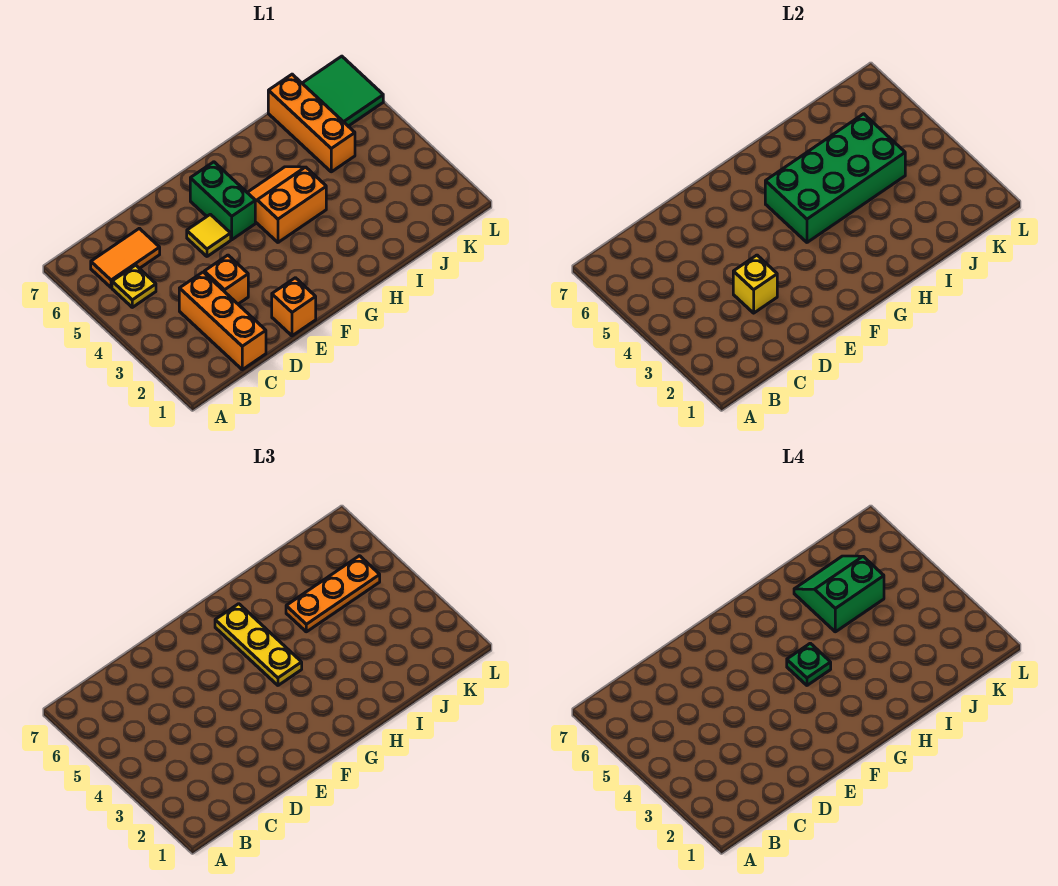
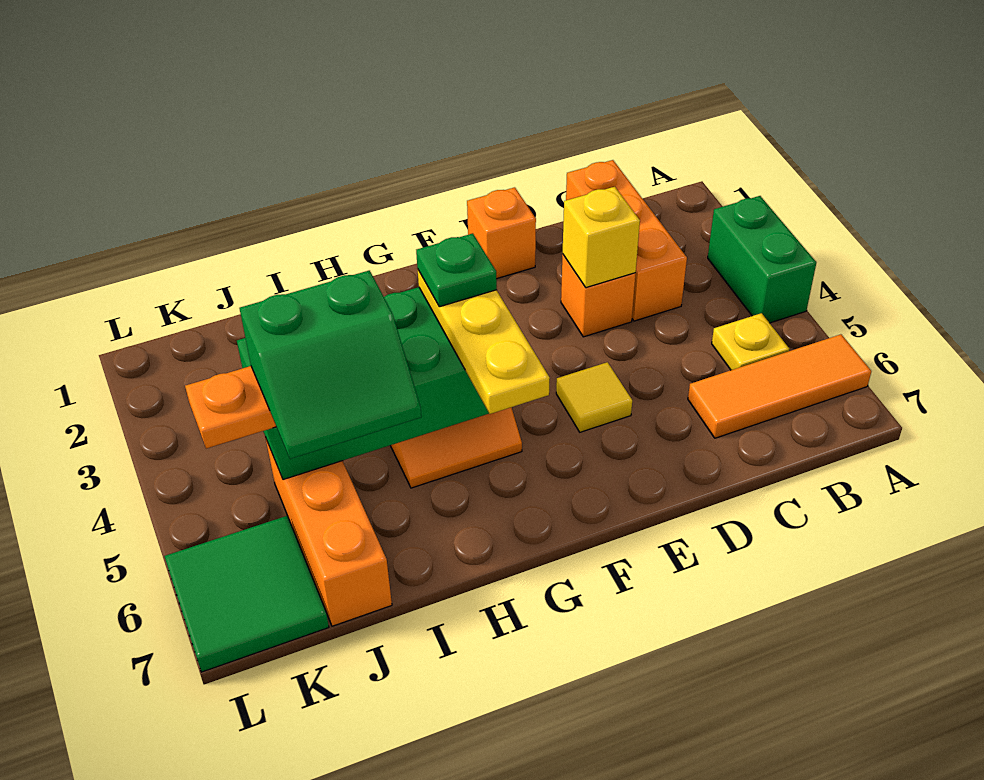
orange 1x2 tile [91,228,160,288] -> orange 1x3 tile [688,334,871,438]
green 1x2 brick [190,162,255,240] -> green 1x2 brick moved to [708,196,816,323]

